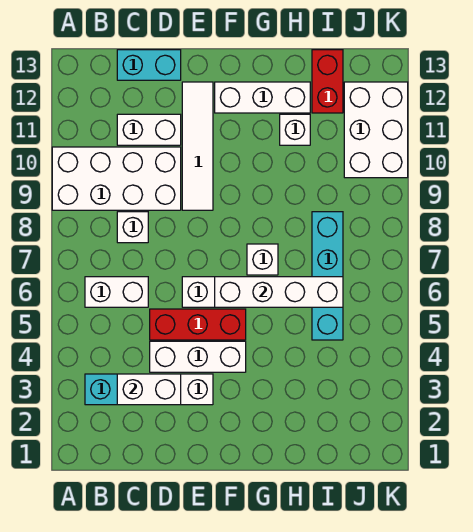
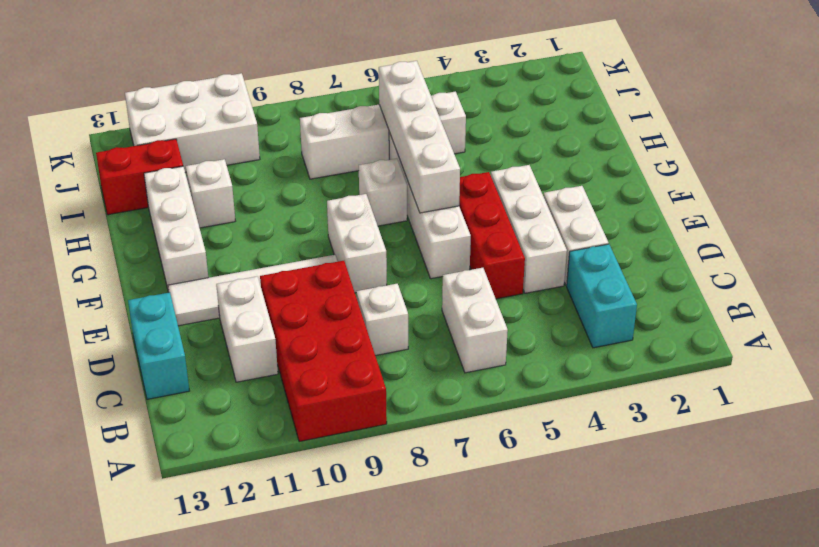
white 2x4 brick [52,147,181,210] -> red 2x4 brick [260,261,387,442]
white 1x2 brick [117,374,181,405] -> white 1x2 brick moved to [327,194,387,293]
cyan 1x4 brick [312,212,343,340] -> white 1x4 brick [300,92,466,179]

